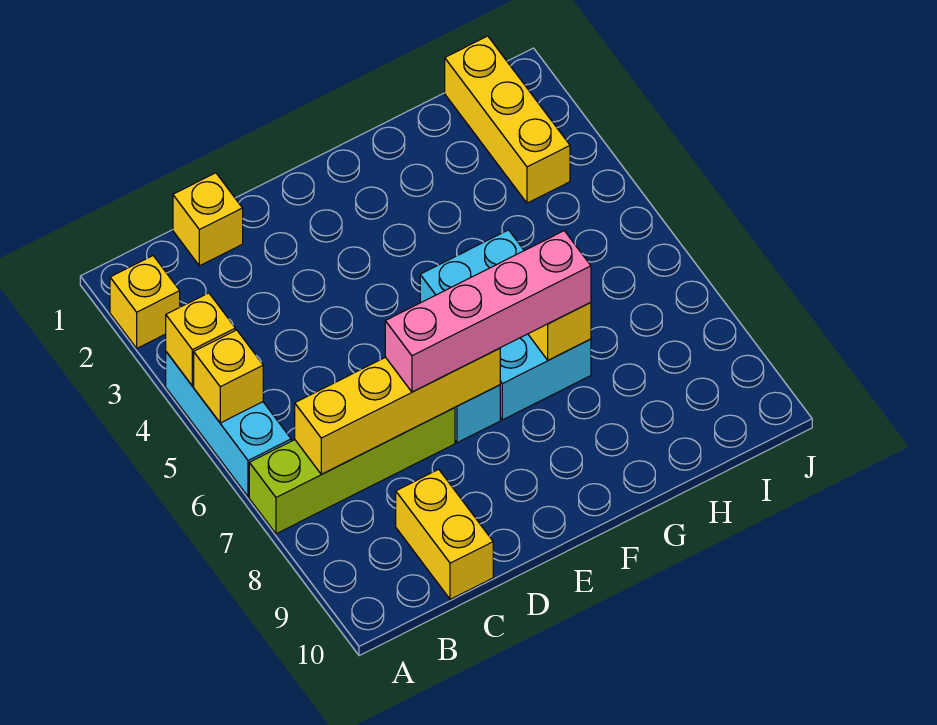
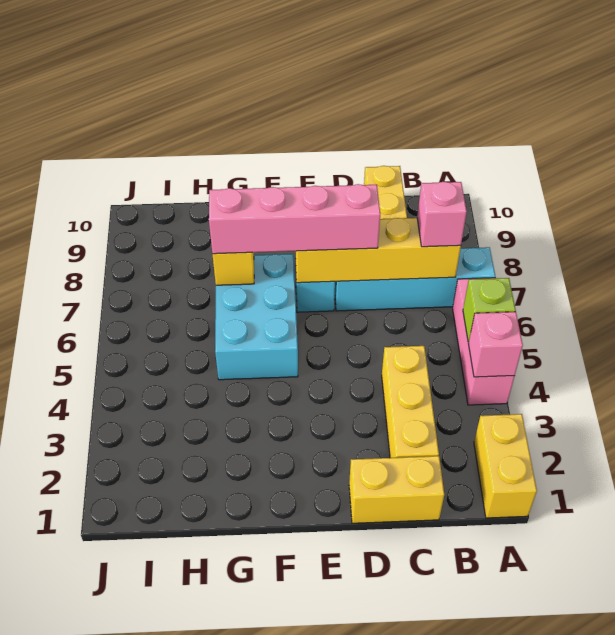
yellow 1x1 brick [110,256,180,348] -> yellow 1x2 brick [474,414,537,518]
cyan 1x3 brick [166,352,291,497] -> pink 1x3 brick [453,278,515,405]
yellow 1x1 brick [166,293,235,386] -> pink 1x1 brick [468,312,523,377]
yellow 1x1 brick [194,330,263,423] -> lime 1x1 brick [463,278,516,342]
lime 1x4 brick [249,407,455,534] -> cyan 1x4 brick [335,247,495,311]
none -> pink 1x1 brick [417,182,467,247]
yellow 1x1 brick [173,173,243,266] -> yellow 1x2 brick [349,456,444,523]
yellow 1x3 brick [445,36,570,203] -> yellow 1x3 brick moved to [382,346,439,458]

